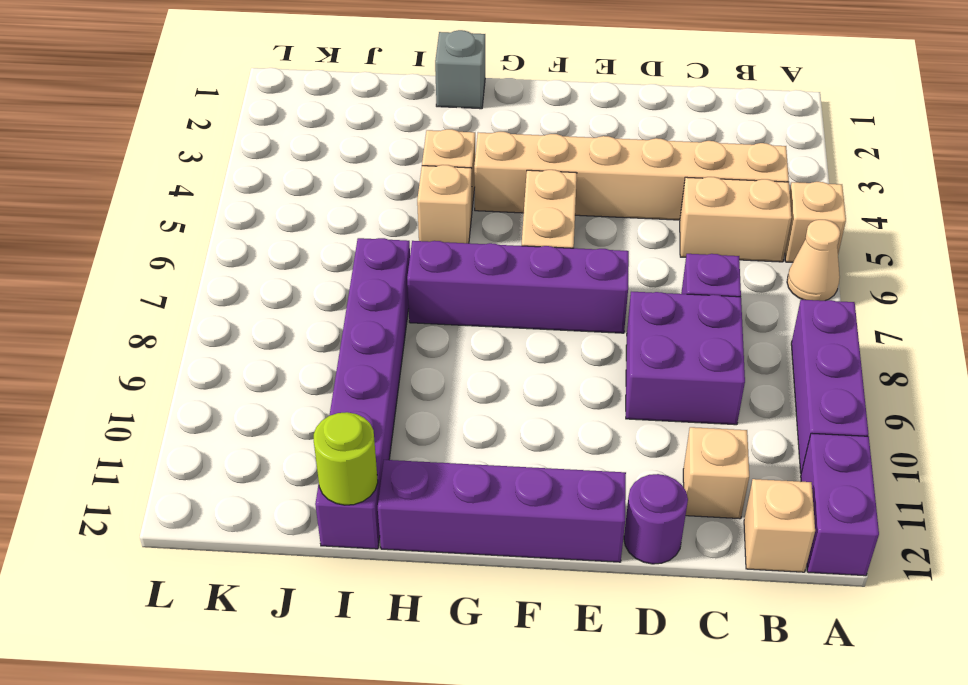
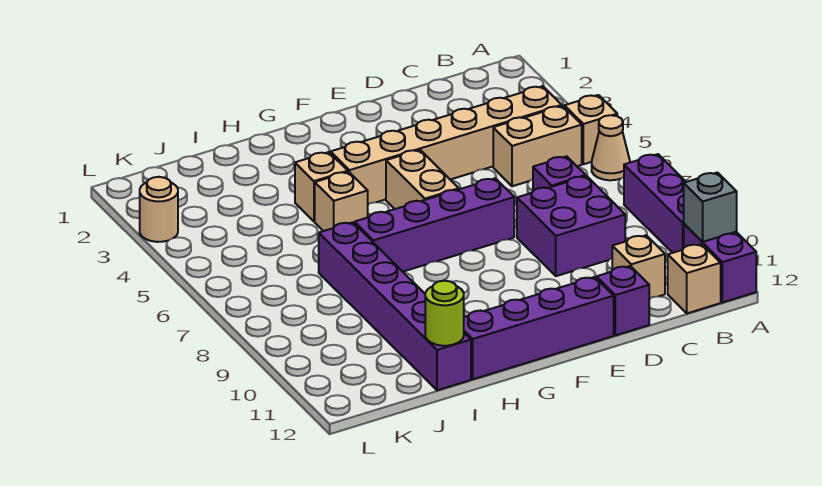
purple 1x1 round brick [624,474,688,564] -> purple 1x1 brick [596,266,649,335]
grey 1x1 brick [435,30,485,109] -> grey 1x1 brick moved to [684,173,737,242]
none -> tan 1x1 round brick [140,177,178,242]

